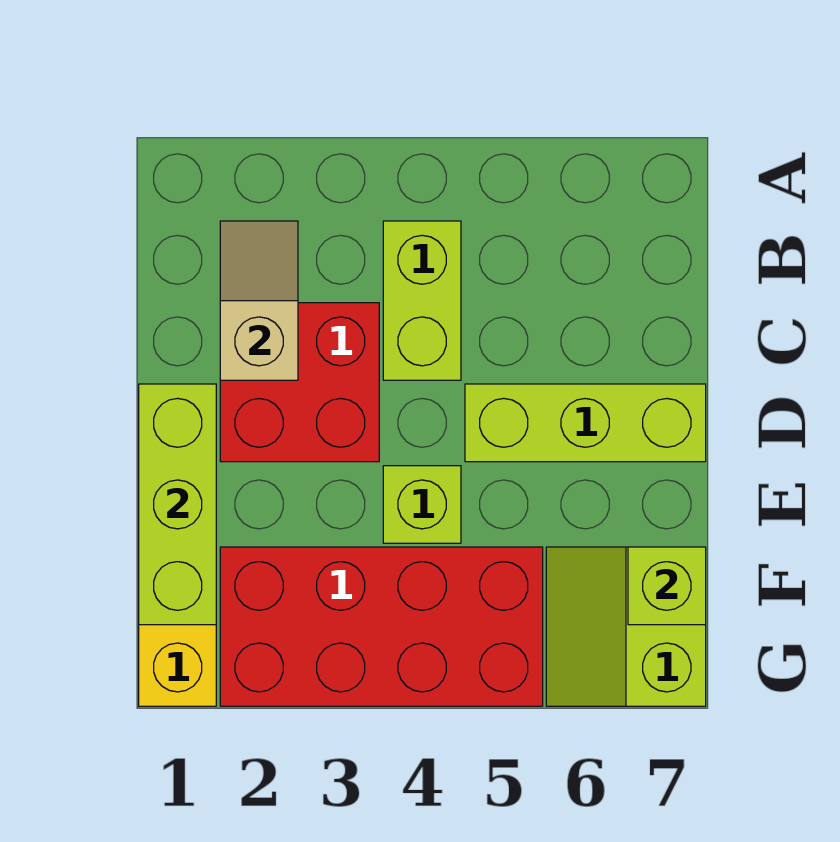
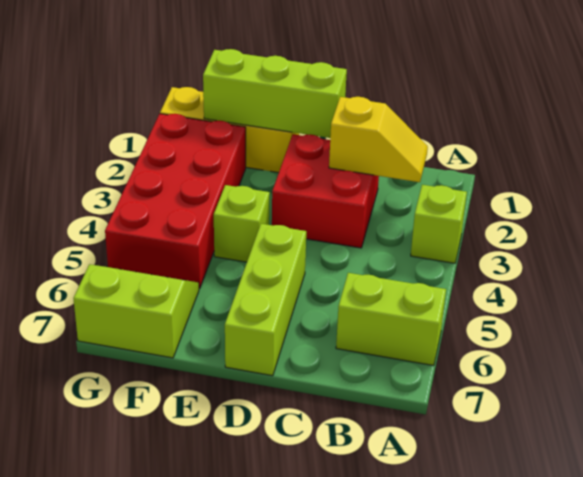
tan 1x2 slope [220,221,298,380] -> yellow 1x2 slope [329,97,428,182]
lime 1x2 brick [383,221,461,380] -> lime 1x2 brick moved to [336,273,446,366]
lime 1x1 brick [628,547,706,625] -> lime 1x1 brick moved to [411,185,467,263]

